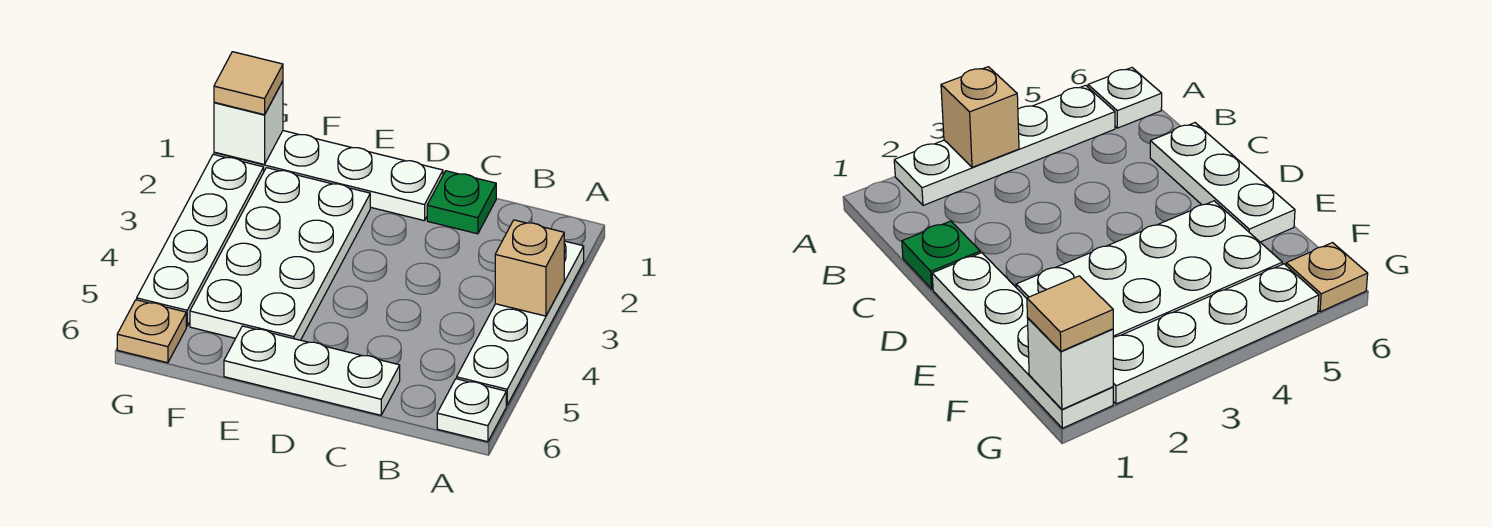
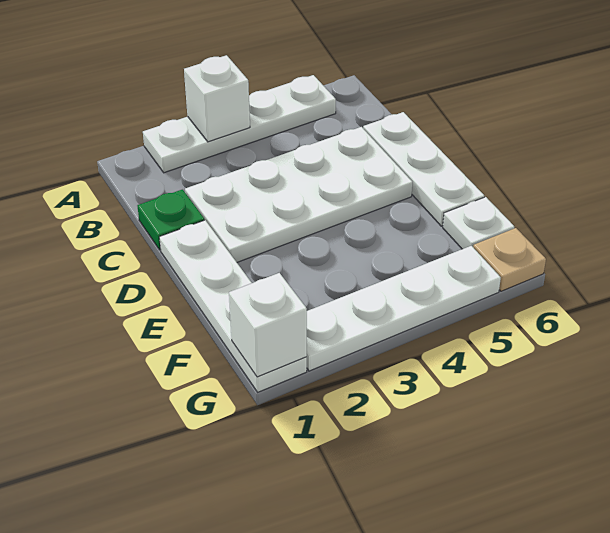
tan 1x1 brick [495,220,564,316] -> white 1x1 brick [184,55,250,142]
white 1x1 plate [437,379,506,442] -> white 1x1 plate moved to [443,197,514,249]
white 2x4 plate [190,168,370,340] -> white 2x4 plate moved to [185,127,412,262]
tan 1x1 tile [214,52,283,115] -> none

